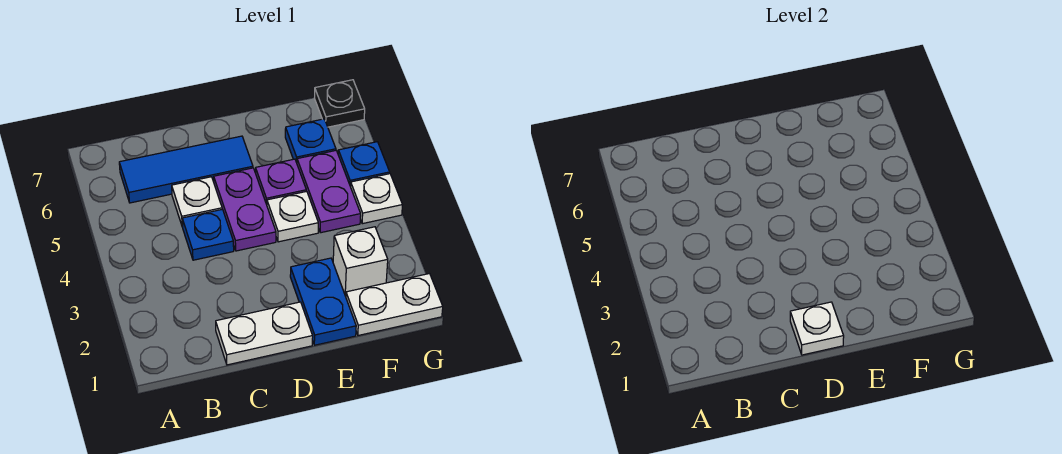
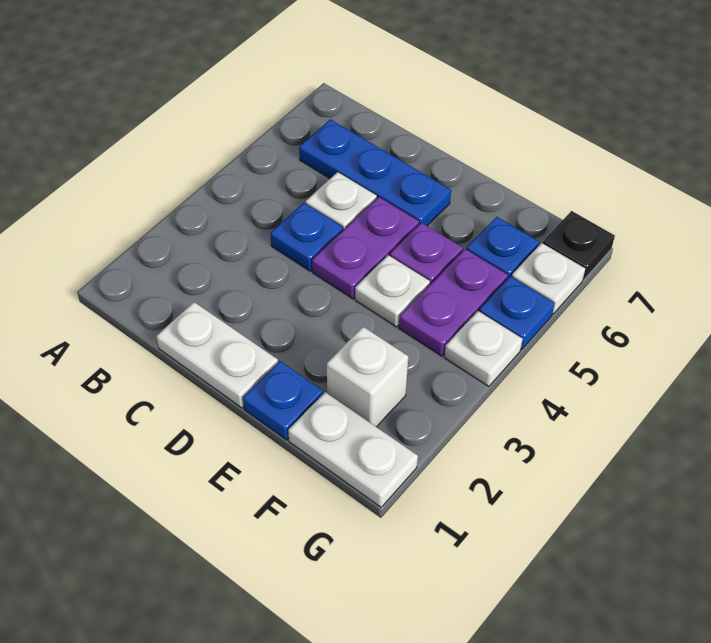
blue 1x3 tile [119,136,253,203] -> blue 1x3 plate [299,120,451,226]
white 1x1 plate [790,302,844,355] -> white 1x1 plate moved to [512,243,585,314]
blue 1x2 plate [290,258,356,345] -> blue 1x1 plate [243,361,323,440]

